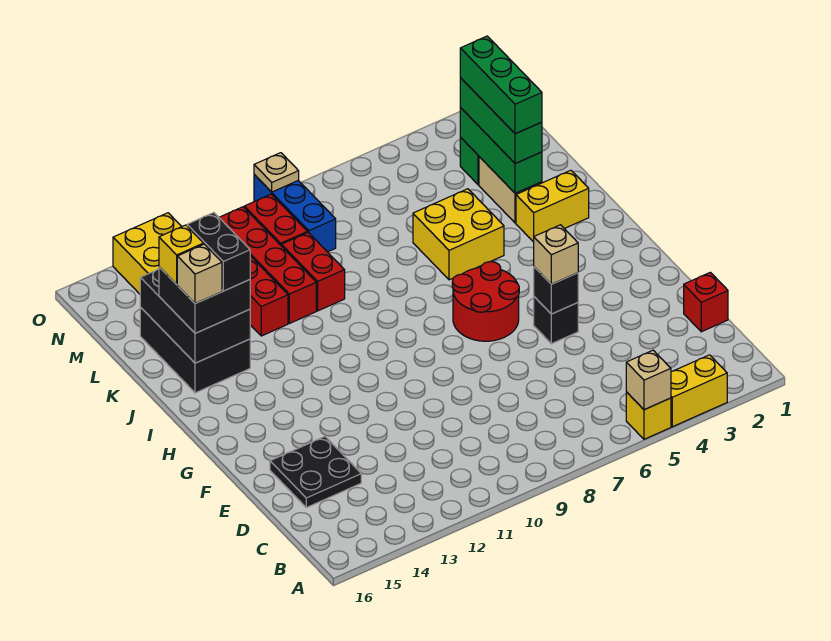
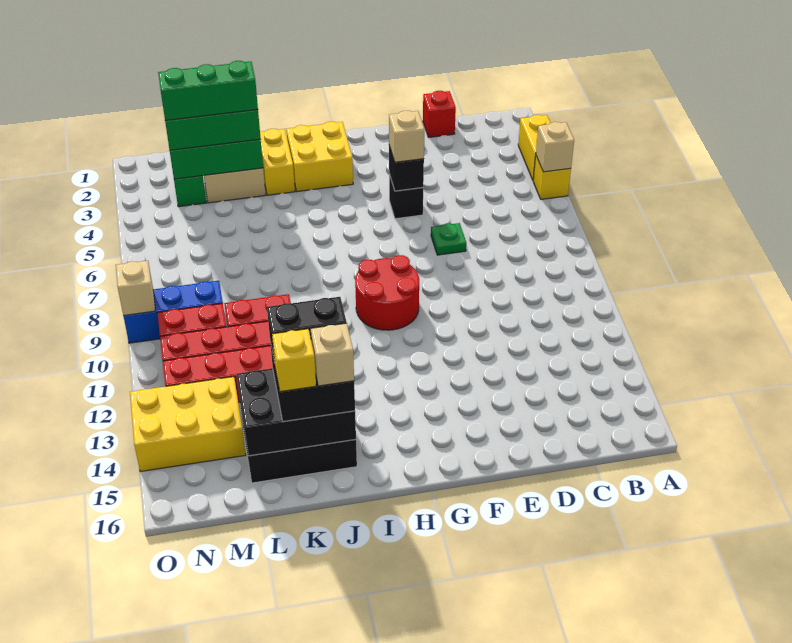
black 2x2 plate [270,437,361,508] -> none
none -> green 1x1 plate [431,223,466,255]
red 2x2 round brick [452,262,519,341] -> red 2x2 round brick moved to [355,255,419,330]
yellow 2x2 brick [413,189,504,280] -> yellow 2x2 brick moved to [286,122,353,192]
tan 1x1 plate [254,153,299,192] -> tan 1x1 brick [116,261,155,316]

